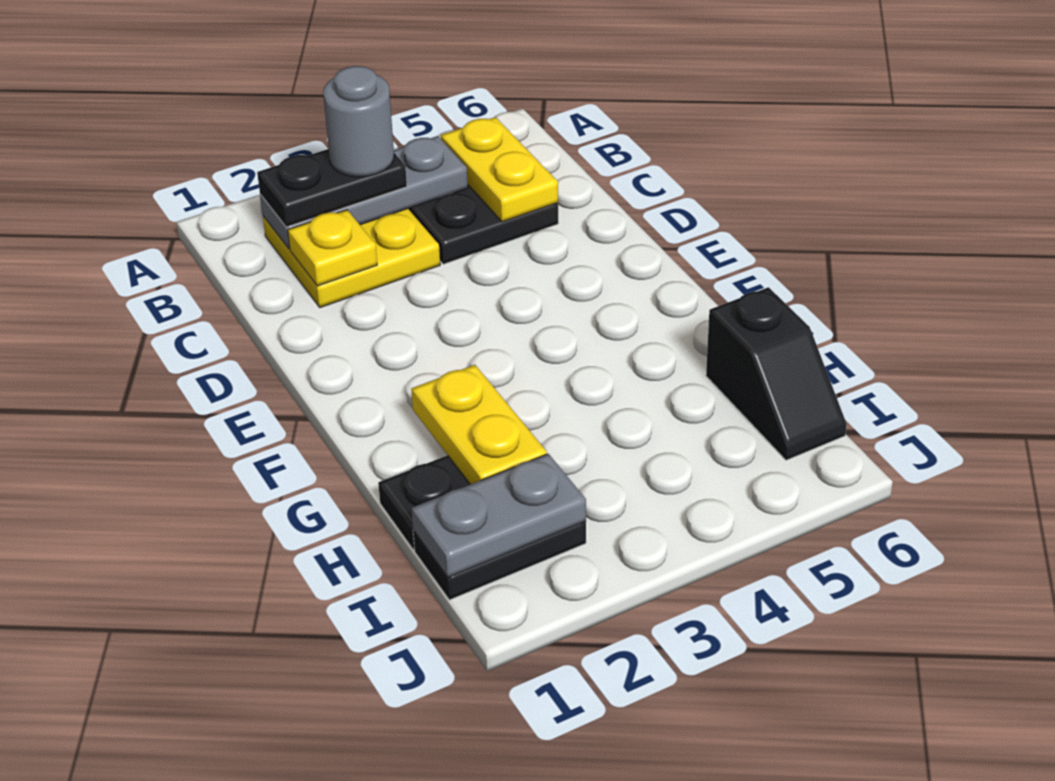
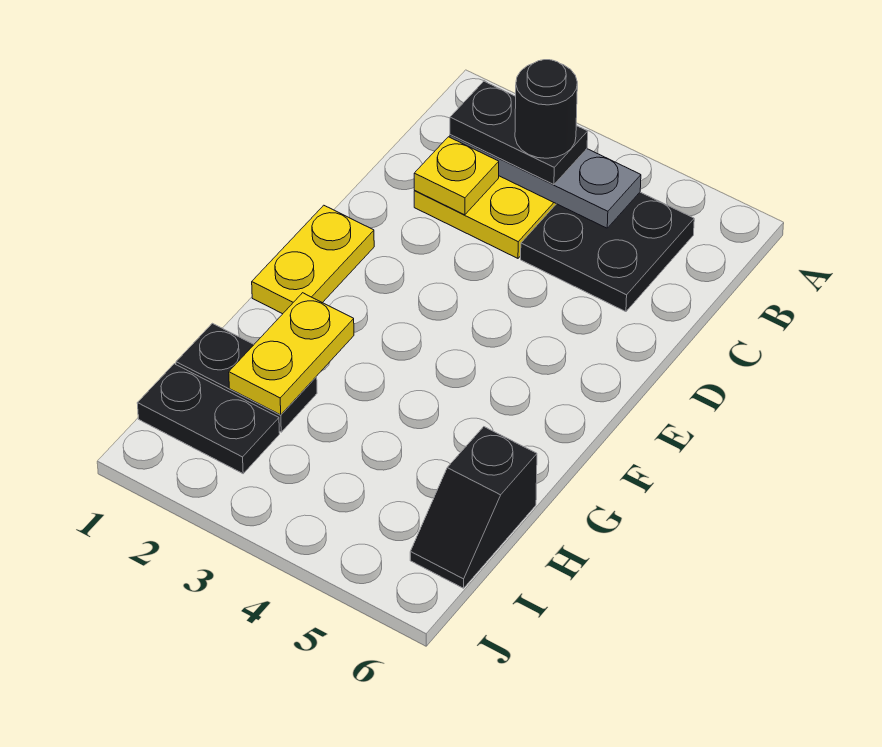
grey 1x1 round brick [323,66,394,177] -> black 1x1 round brick [515,60,577,158]
yellow 1x2 plate [441,117,558,222] -> yellow 1x2 plate moved to [252,205,374,314]
grey 1x2 plate [411,454,586,578] -> none

